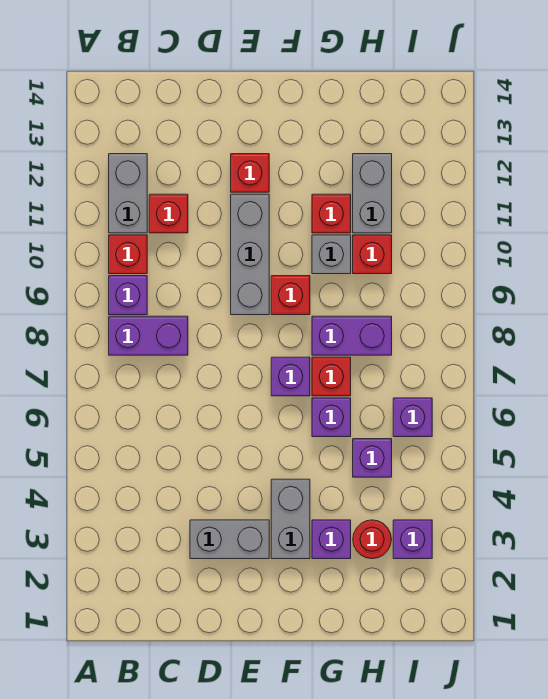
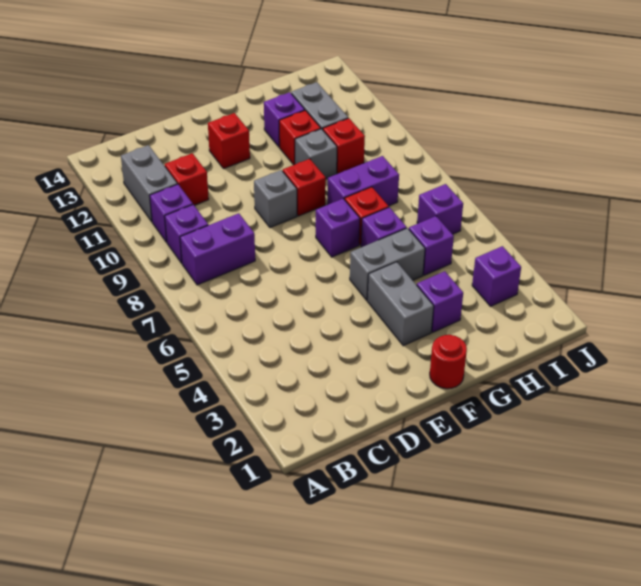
red 1x1 brick [109,235,147,274] -> purple 1x1 brick [150,184,193,243]
grey 1x2 brick [190,520,269,559] -> grey 1x2 brick moved to [350,228,425,300]
grey 1x3 brick [231,194,269,315] -> grey 1x1 brick [254,170,297,228]
none -> purple 1x1 brick [264,92,305,147]
red 1x1 round brick [353,520,392,559] -> red 1x1 round brick moved to [430,335,467,389]

